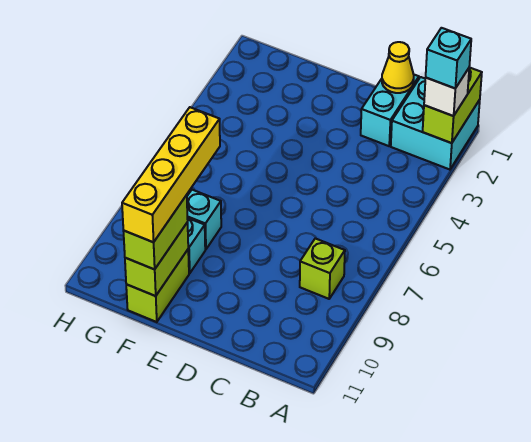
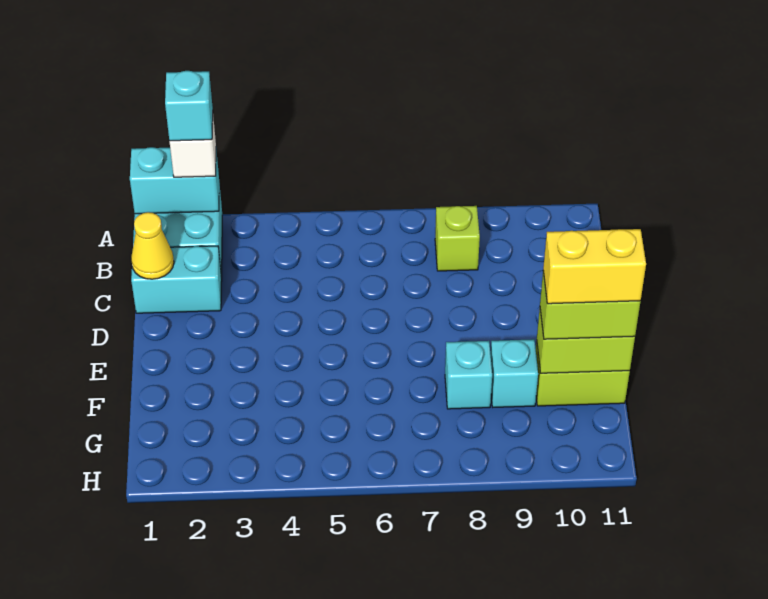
lime 1x2 brick [423,67,482,143] -> cyan 1x2 brick [130,147,219,214]
yellow 1x4 brick [122,107,220,242] -> yellow 1x2 brick [543,229,646,304]

